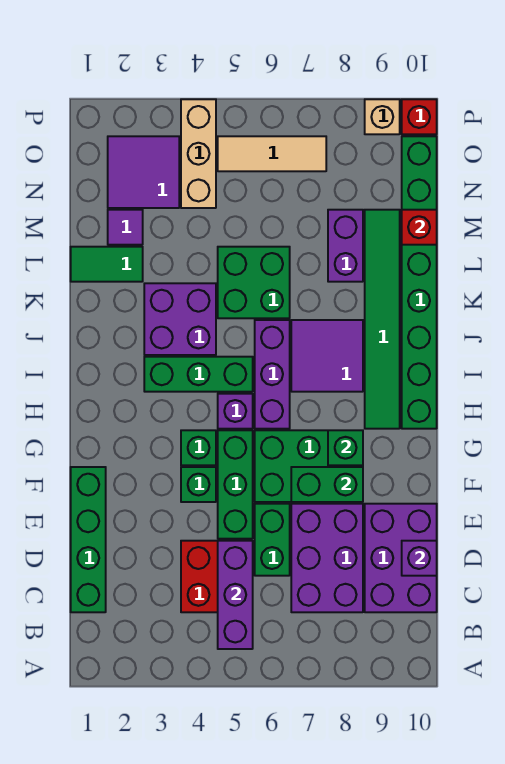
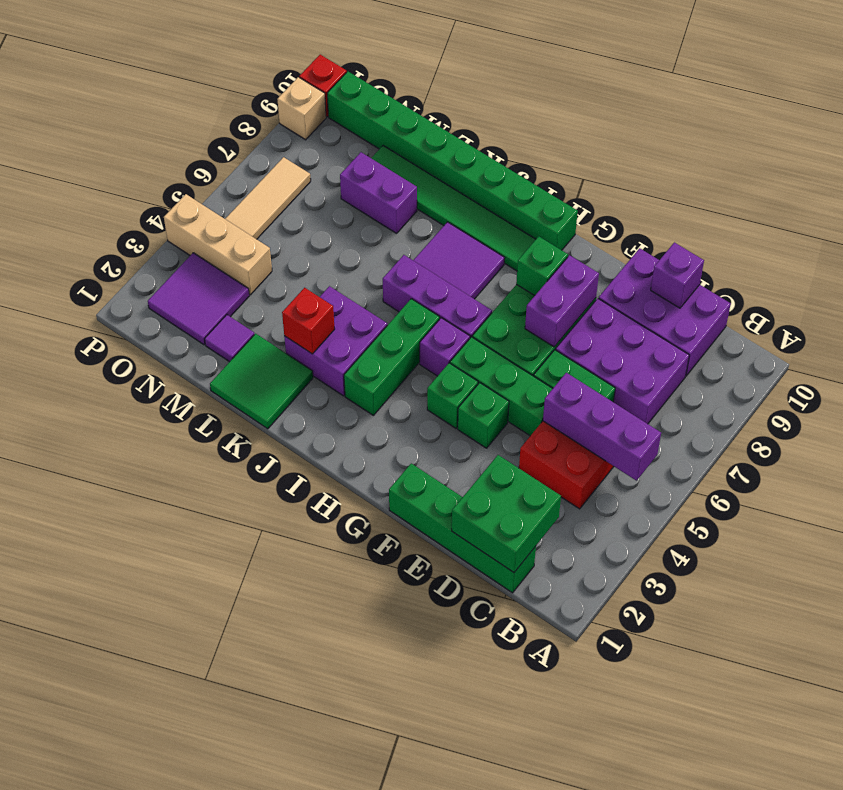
green 1x2 brick [291,467,363,502] -> purple 1x2 brick [525,255,599,347]
green 2x2 brick [218,247,290,318] -> green 2x2 brick moved to [452,455,561,572]
green 1x2 tile [71,247,143,282] -> green 2x2 tile [210,334,313,429]
red 1x1 brick [402,210,437,245] -> red 1x1 brick moved to [282,288,335,354]

